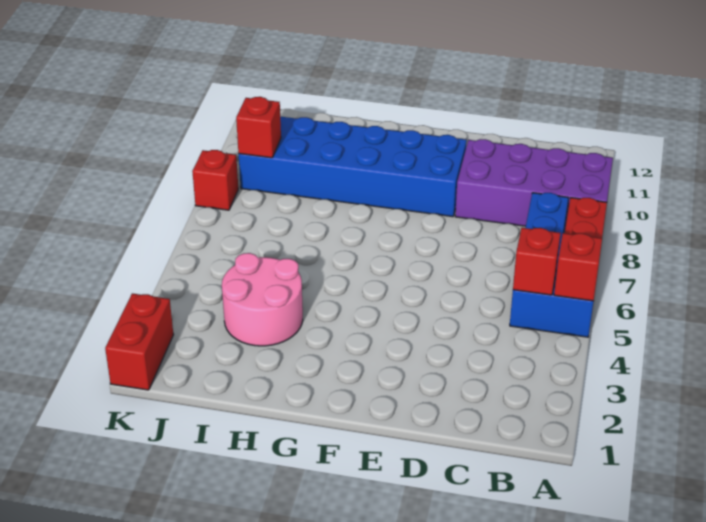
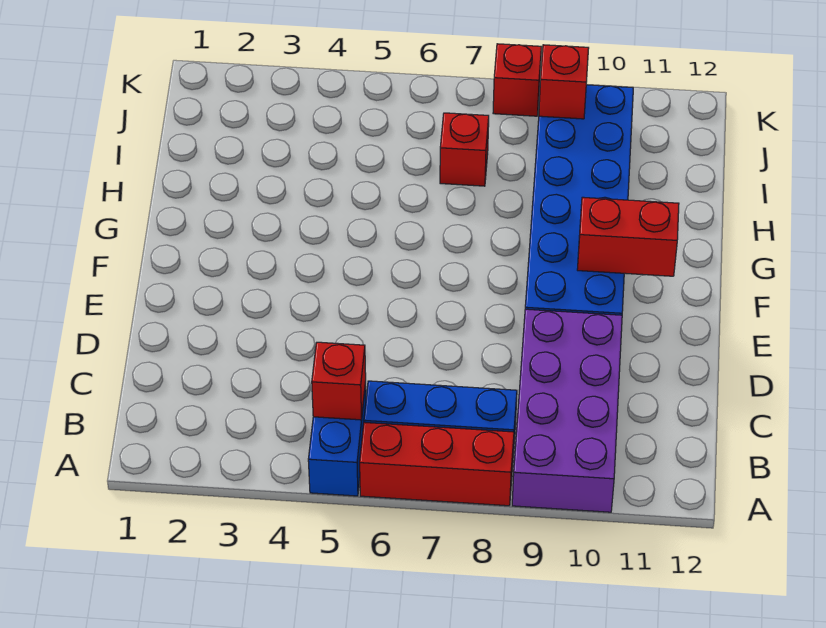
red 1x1 brick [554,233,602,301] -> red 1x1 brick moved to [440,113,489,186]
pink 2x2 round brick [222,253,303,346] -> none
red 1x2 brick [105,293,174,390] -> red 1x2 brick moved to [577,197,679,276]

